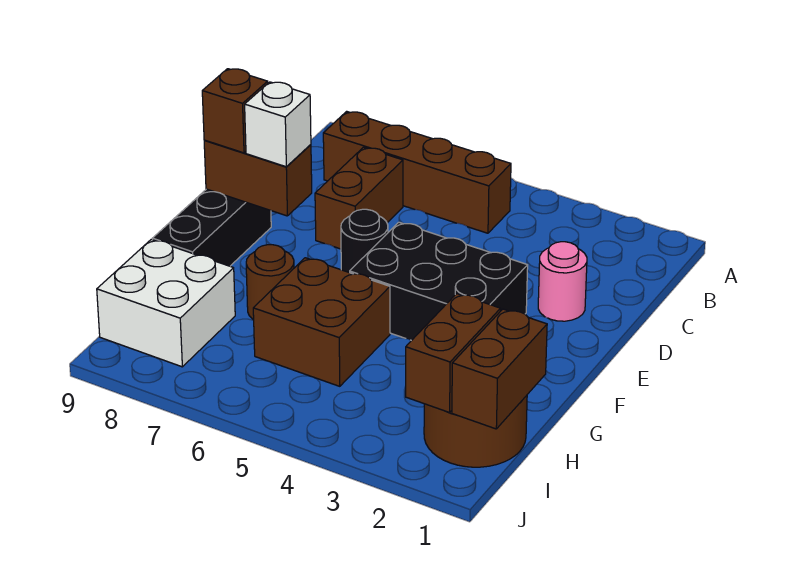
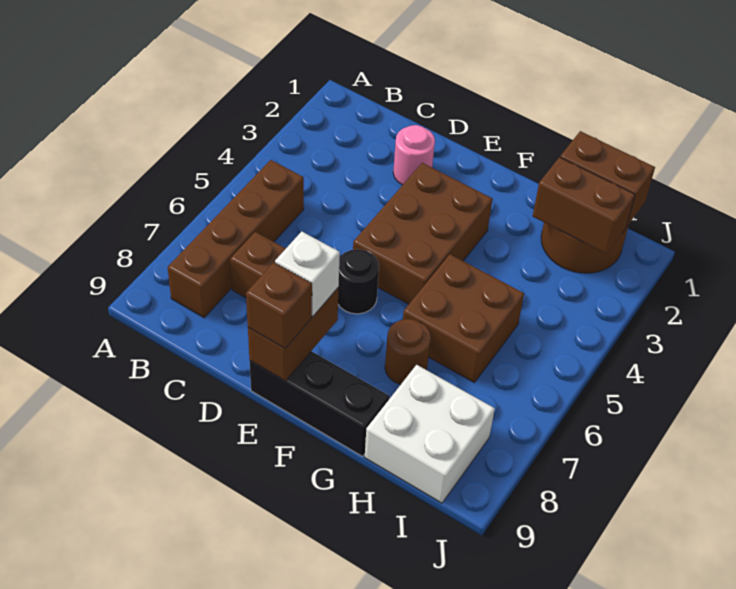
black 2x3 brick [350,222,528,341] -> brown 2x3 brick [353,163,492,304]

